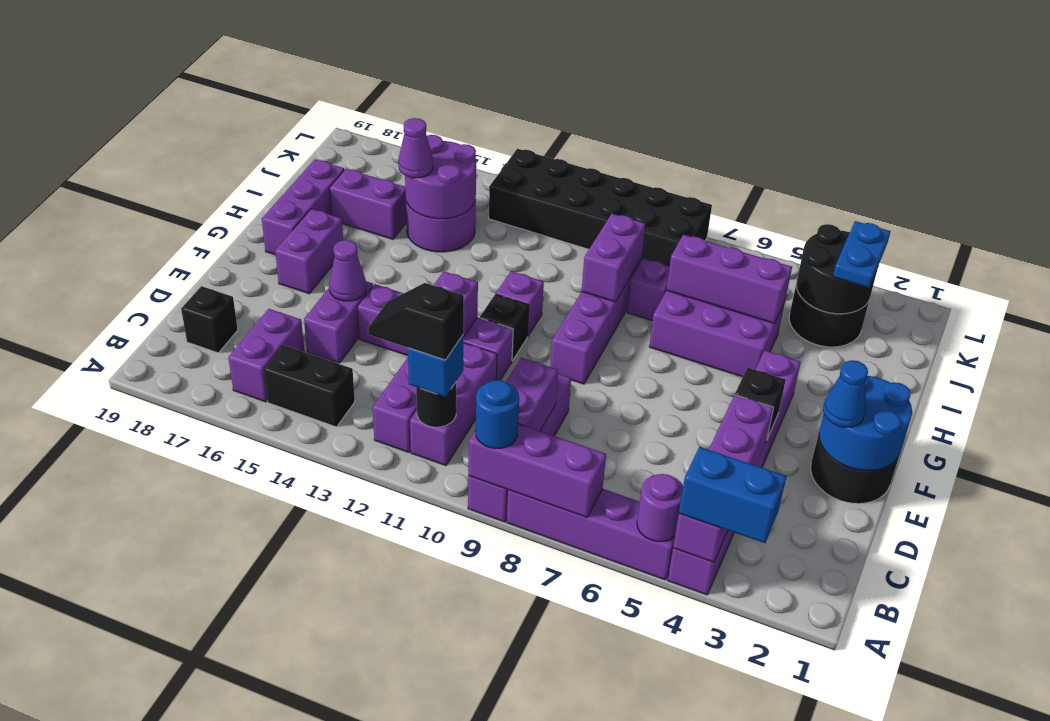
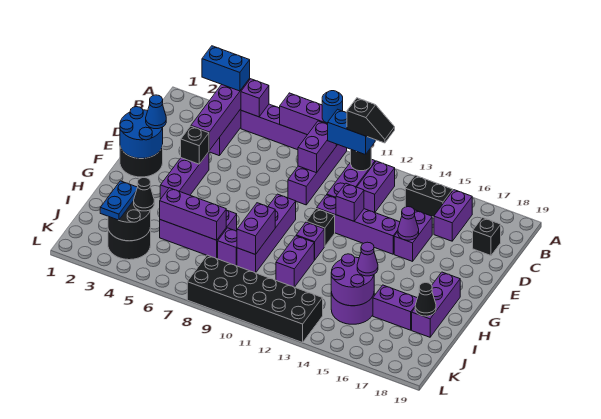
purple 1x1 round brick [637,474,683,542] -> purple 1x1 brick [241,79,269,117]
blue 1x1 brick [408,334,464,397] -> blue 1x2 brick [327,109,375,155]
purple 1x2 brick [275,209,343,294] -> purple 1x2 brick moved to [276,236,314,287]
none -> black 1x1 cone [415,283,436,316]
none -> black 1x1 cone [134,178,154,211]

